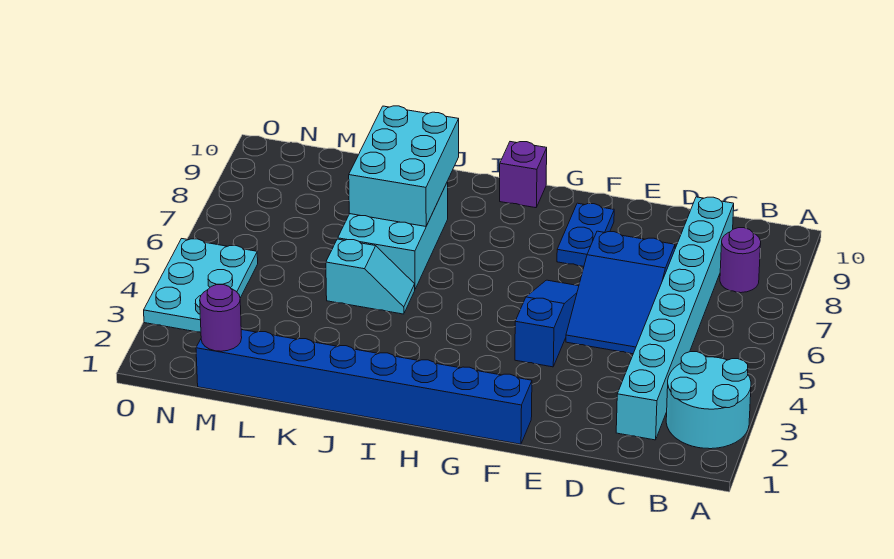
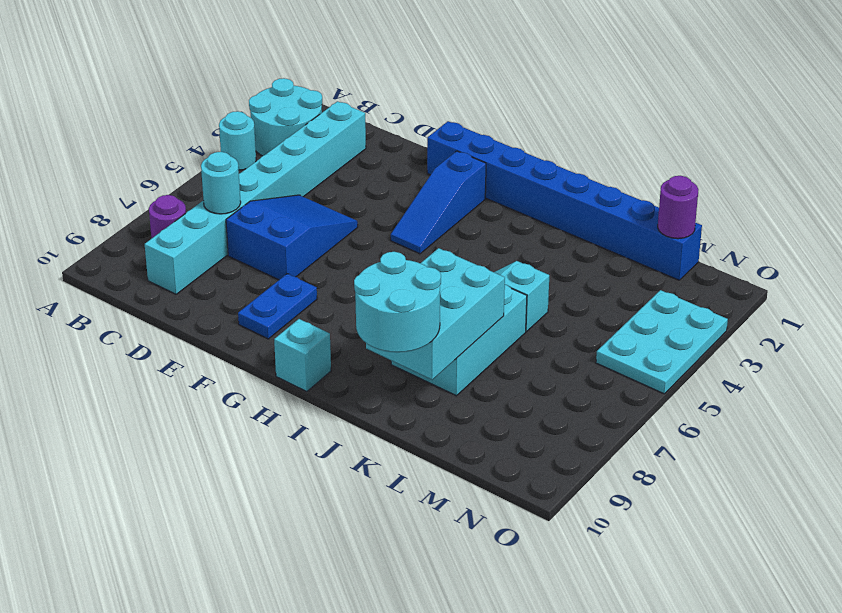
none -> cyan 1x1 round brick [219,111,256,170]
none -> cyan 1x1 round brick [201,152,241,214]
blue 1x3 slope [515,280,579,367] -> blue 1x3 slope moved to [391,151,486,254]
purple 1x1 brick [500,142,547,208] -> cyan 1x1 brick [274,319,331,392]
none -> cyan 2x2 round brick [354,252,441,352]

